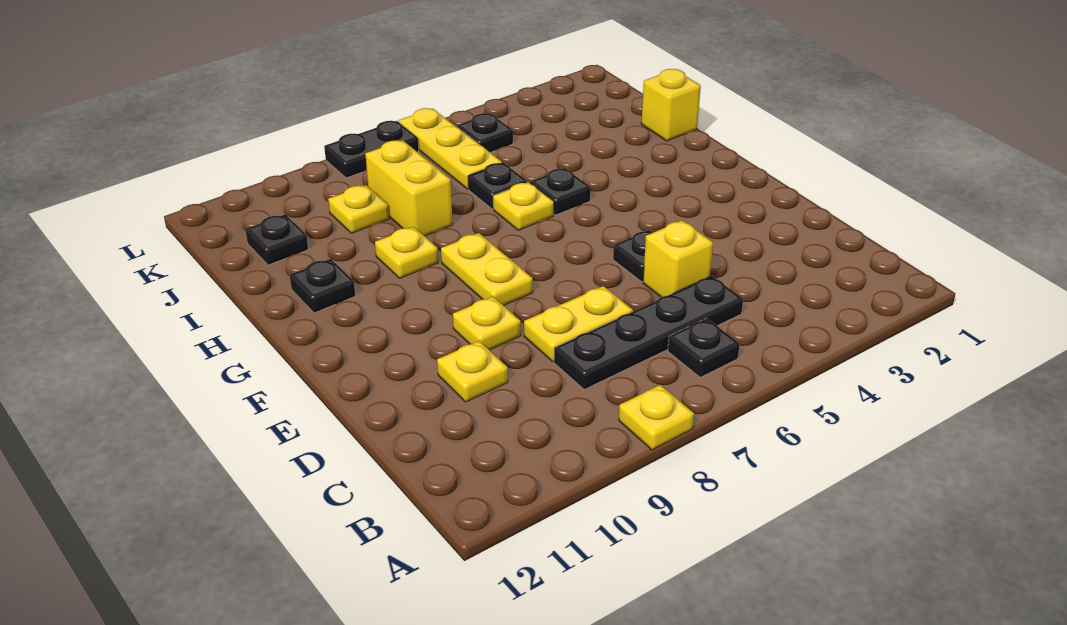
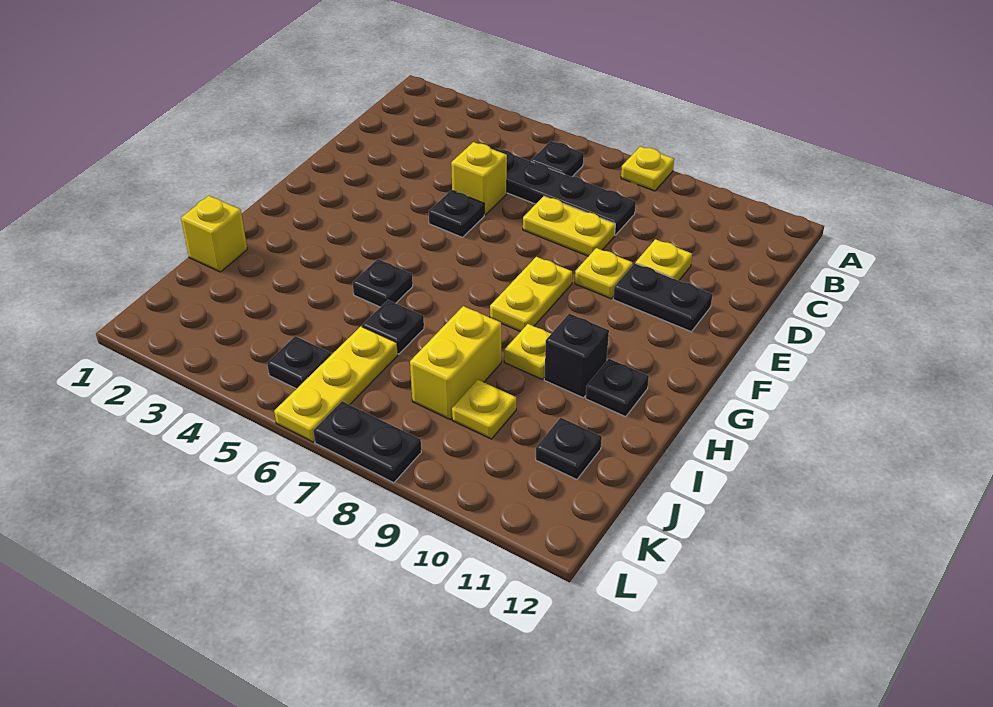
none -> black 1x2 plate [613,263,713,332]
yellow 1x1 plate [493,182,554,230] -> none
none -> black 1x1 brick [544,313,609,398]

